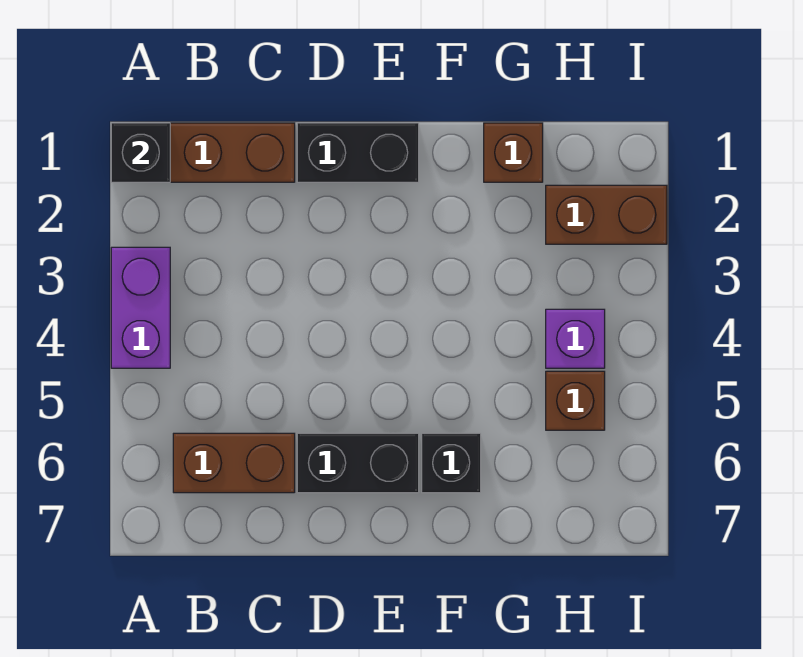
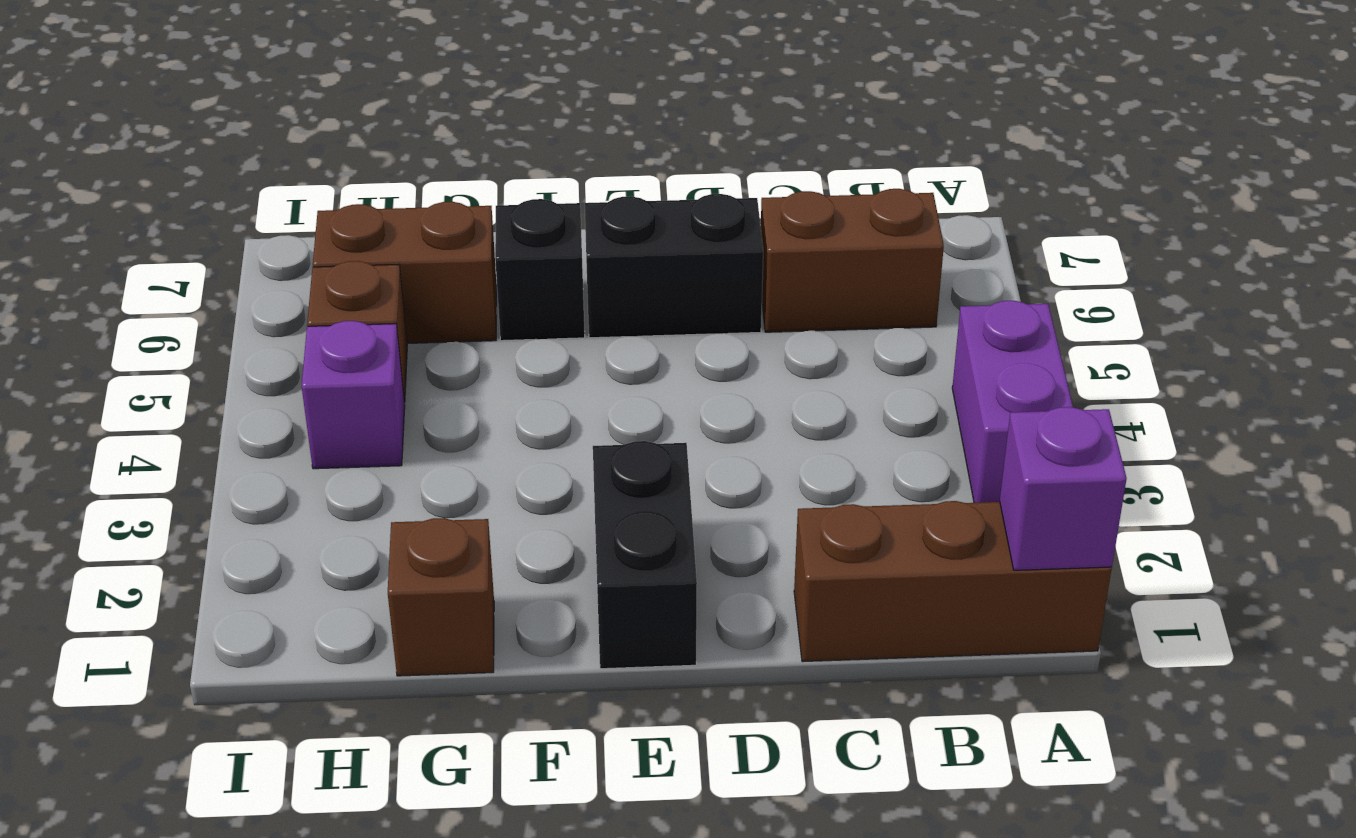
black 1x1 brick [111,123,170,182] -> purple 1x1 brick [1000,407,1127,570]
black 1x2 brick [297,123,419,182] -> black 1x2 brick turned to [593,441,697,669]
brown 1x2 brick [546,185,667,244] -> brown 1x2 brick moved to [313,202,497,343]

